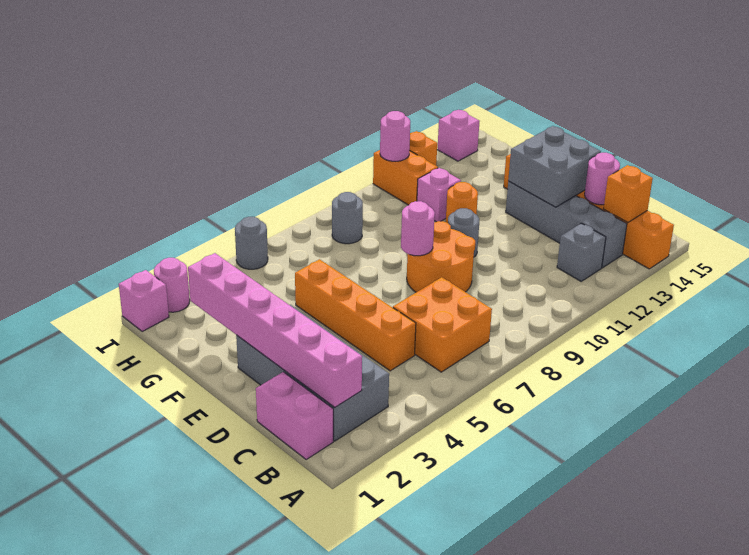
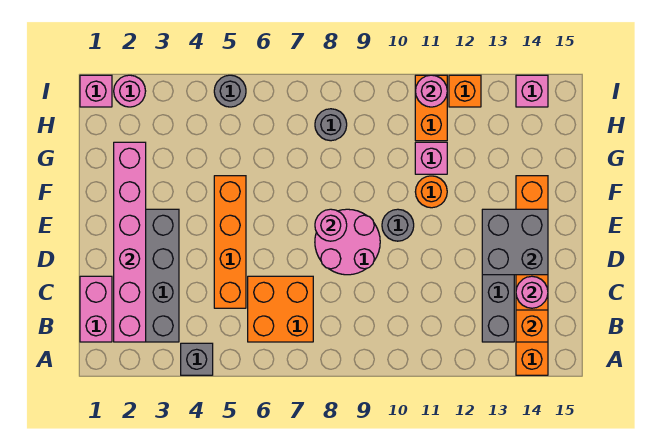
grey 1x1 brick [557,223,606,281] -> grey 1x1 brick moved to [181,343,213,375]
orange 2x2 round brick [407,221,475,292] -> pink 2x2 round brick [315,209,380,275]

